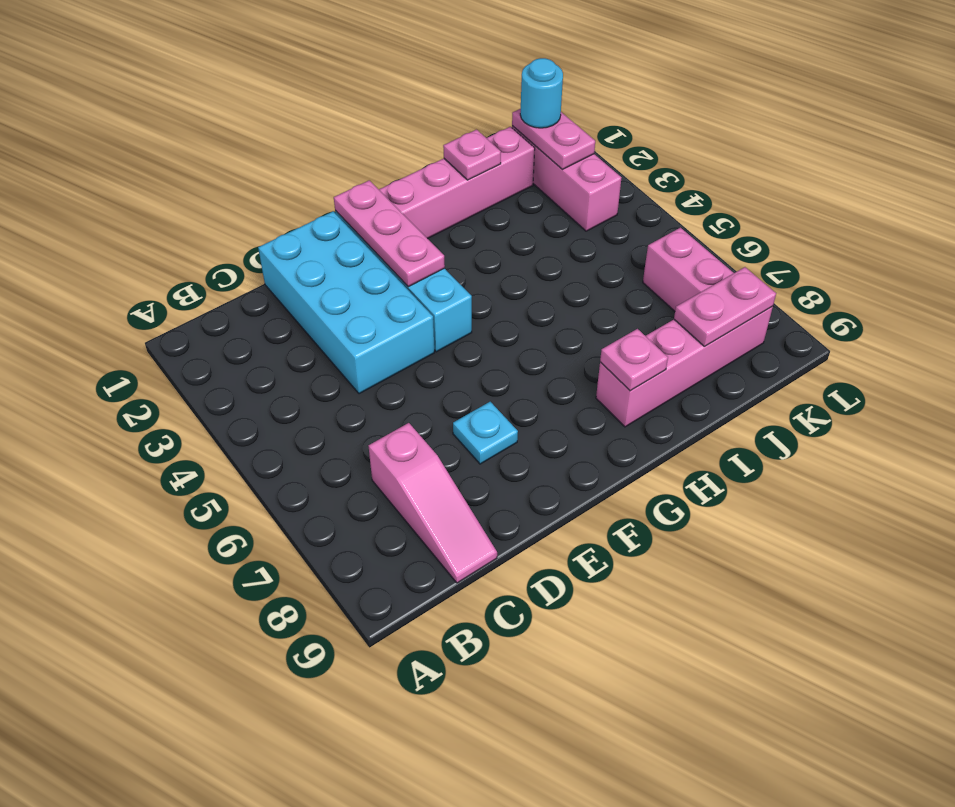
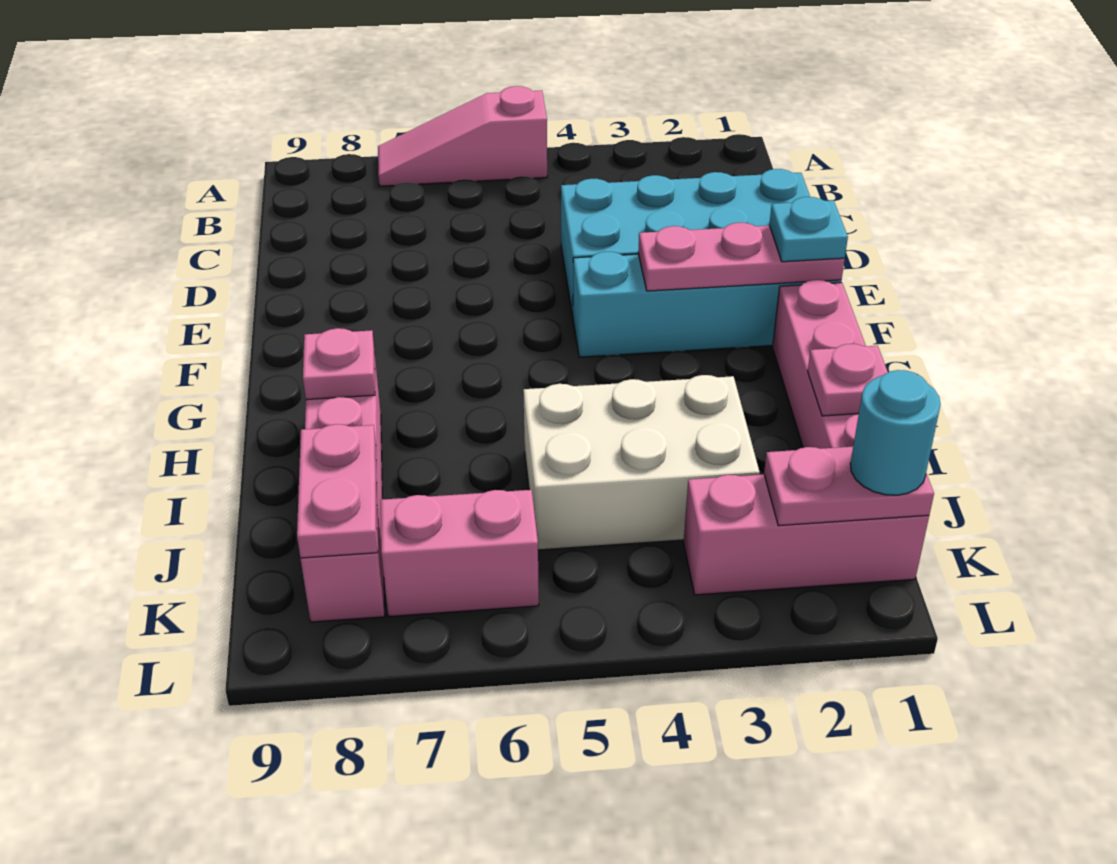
pink 1x3 slope [369,423,497,583] -> pink 1x3 slope moved to [378,86,547,186]
cyan 1x1 plate [453,402,518,464] -> cyan 1x1 plate moved to [769,197,848,262]
none -> white 2x3 brick [523,375,760,550]

